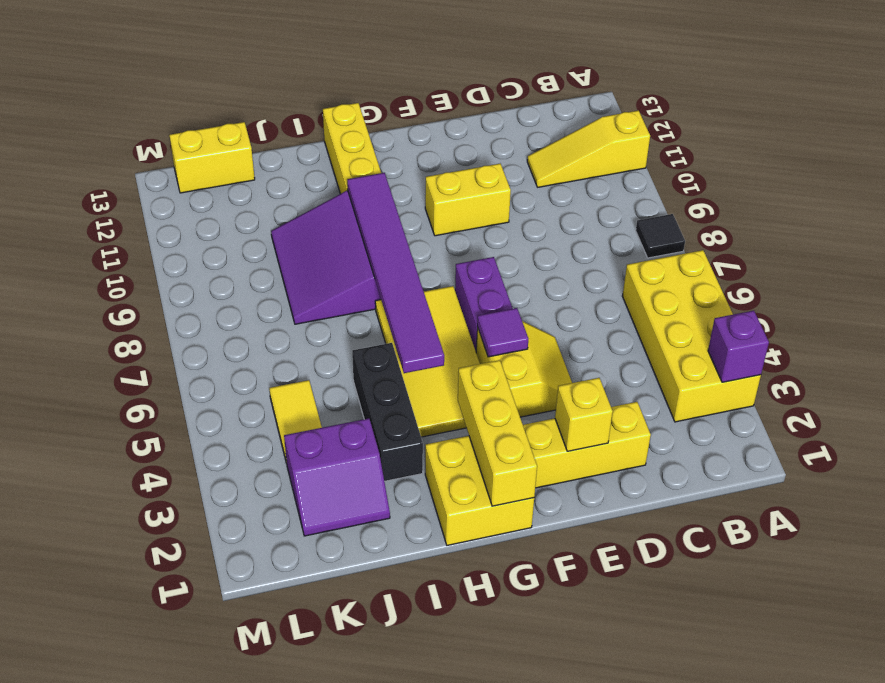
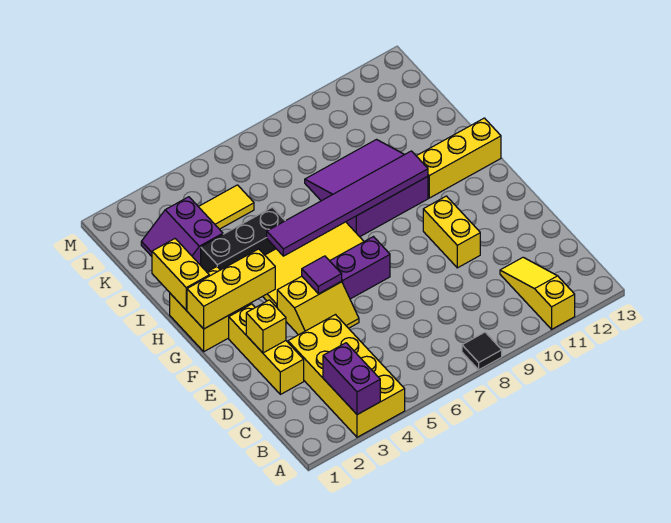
yellow 2x4 brick [622,250,761,422] -> yellow 2x4 brick turned to [288,315,405,437]
purple 1x1 brick [708,311,769,382] -> purple 1x2 brick [323,343,380,415]
yellow 1x2 brick [169,122,255,193] -> yellow 1x2 brick moved to [152,239,209,310]

